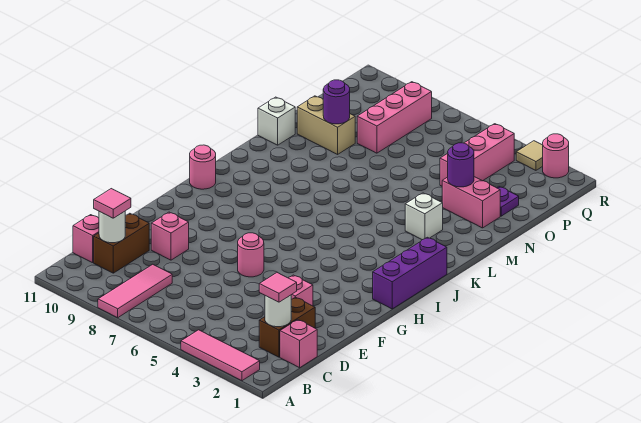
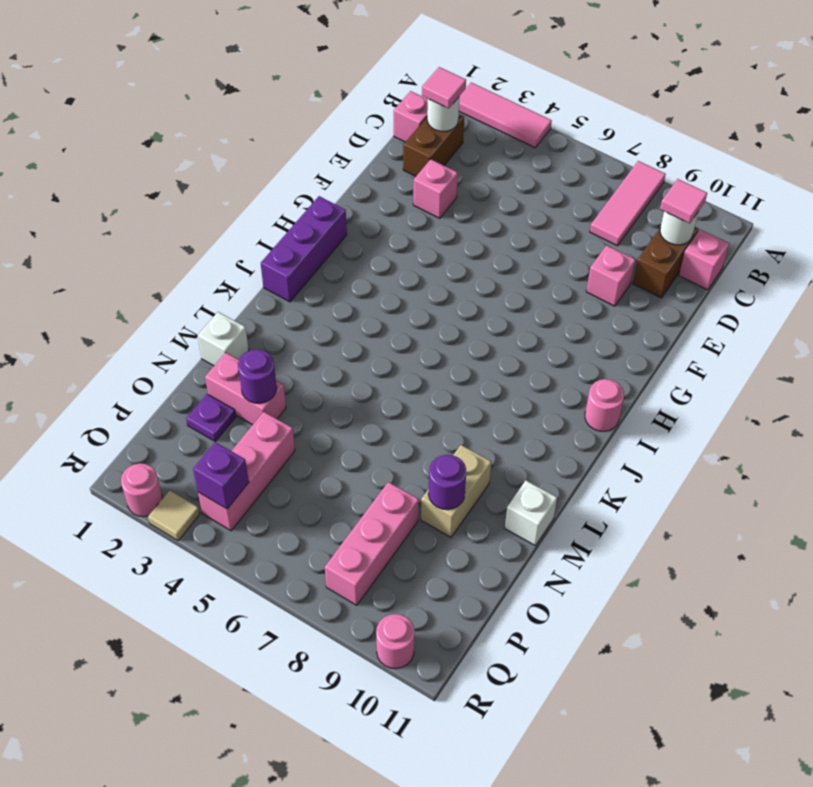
pink 1x1 round brick [238,233,264,277] -> pink 1x1 round brick moved to [376,614,415,669]
white 1x1 brick [405,193,443,240] -> white 1x1 brick moved to [198,312,249,366]
tan 1x2 brick [297,96,355,154] -> tan 1x2 brick turned to [421,445,491,537]
none -> purple 1x1 brick [193,442,249,509]

